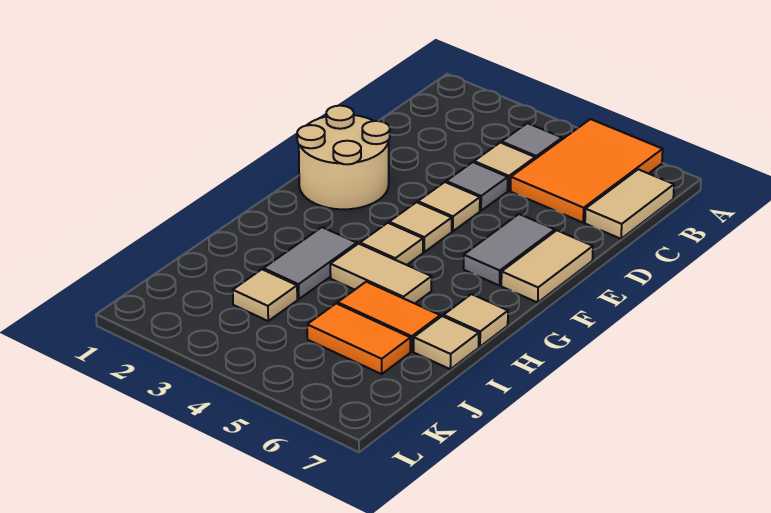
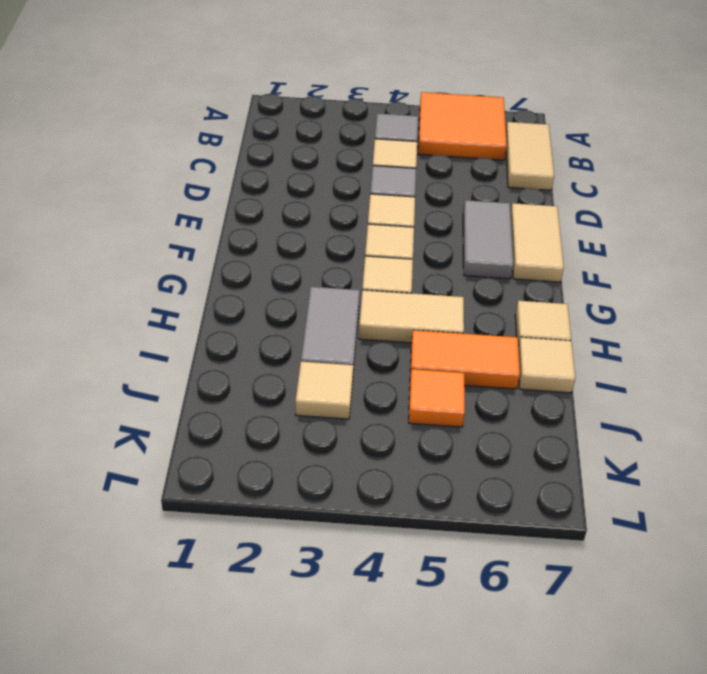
orange 2x3 tile [511,119,663,222] -> orange 2x2 tile [418,92,507,160]
tan 2x2 round brick [297,106,390,209] -> none
orange 1x2 tile [307,303,410,374] -> orange 1x1 tile [409,369,465,427]

